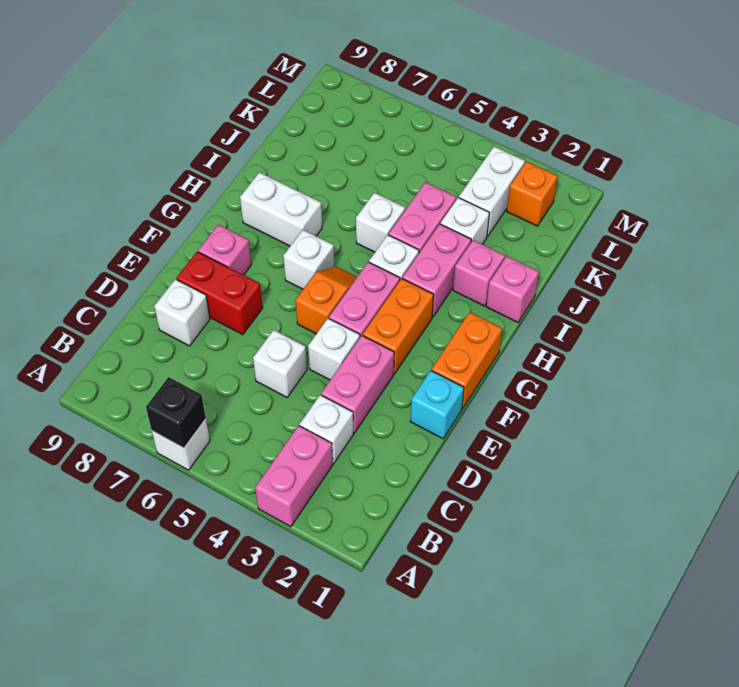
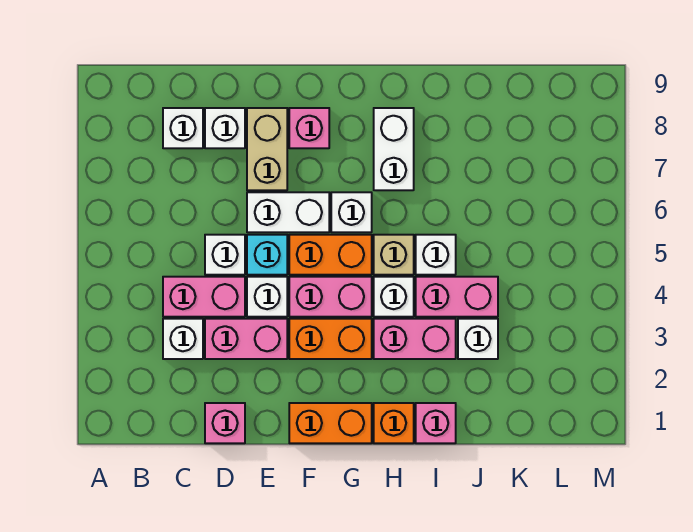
pink 1x2 brick [255,426,333,527] -> pink 1x2 brick moved to [163,277,245,317]
white 1x1 brick [152,419,210,470] -> white 1x1 brick moved to [163,108,203,148]
black 1x1 brick [146,377,206,448] -> none
cyan 1x1 brick [410,371,464,439] -> cyan 1x1 brick moved to [247,235,287,275]
red 1x2 brick [177,252,263,335] -> tan 1x2 brick [247,108,287,190]
orange 1x2 slope [296,266,357,334] -> orange 1x2 brick [289,235,372,275]
none -> tan 1x1 brick [374,235,414,275]
pink 1x1 brick [453,240,505,306] -> pink 1x1 brick moved to [205,403,245,443]
white 1x2 brick [459,146,525,237] -> white 1x2 brick moved to [247,192,329,232]
orange 1x1 brick [507,161,558,226] -> orange 1x1 brick moved to [374,403,414,443]

